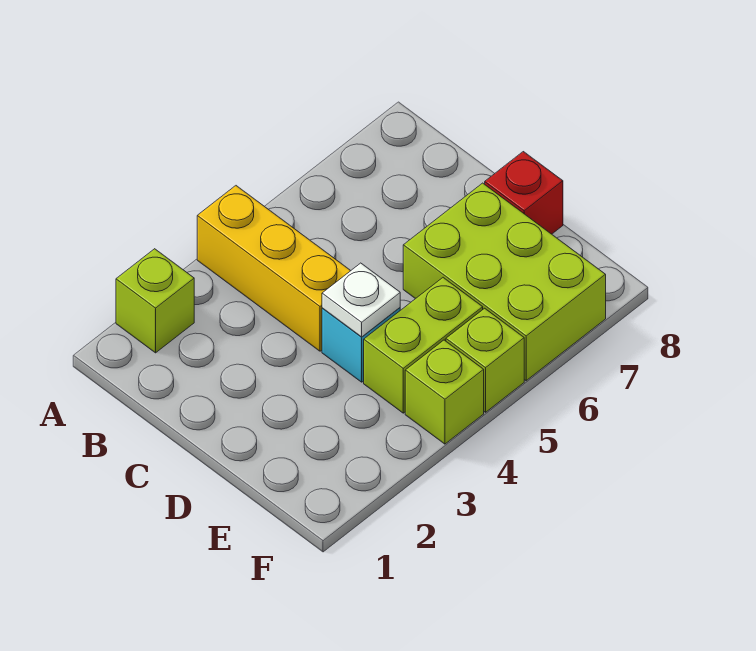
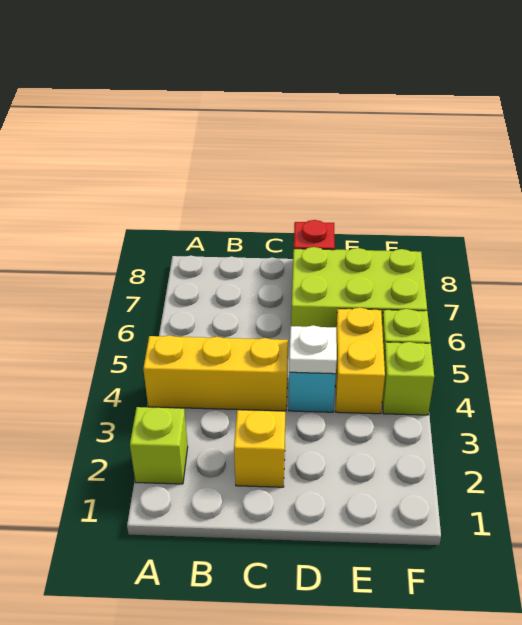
none -> yellow 1x1 brick [234,410,285,487]
lime 1x2 brick [364,278,483,413] -> yellow 1x2 brick [335,308,385,414]

